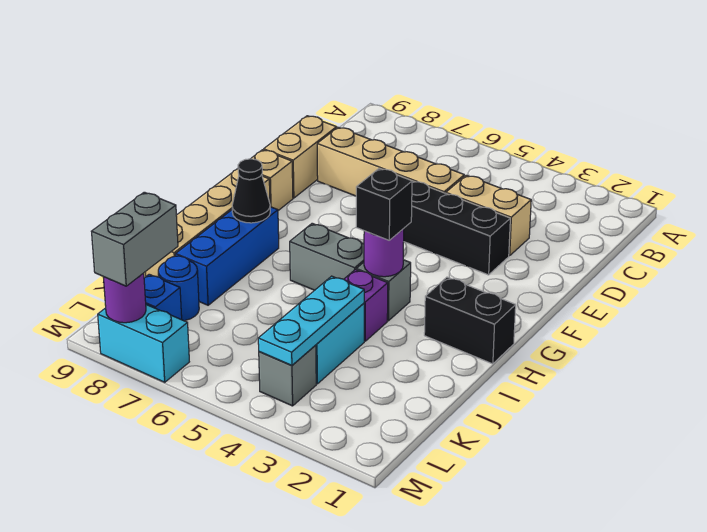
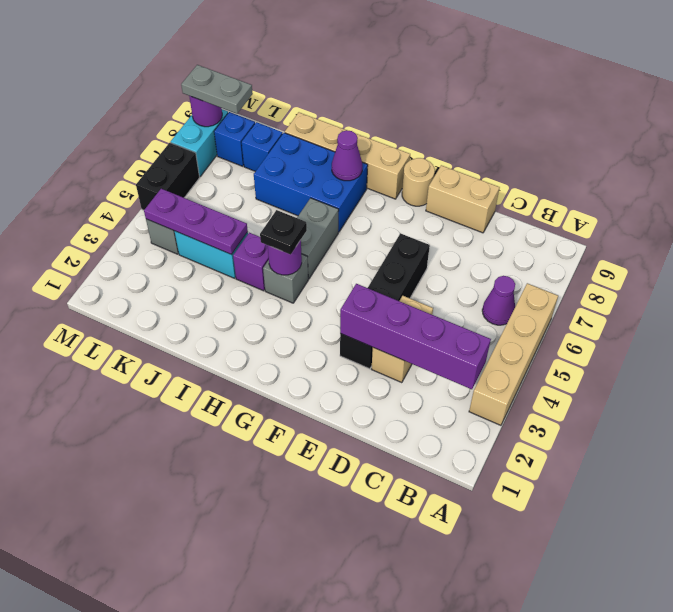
none -> purple 1x4 brick [340,284,491,389]
none -> purple 1x1 cone [482,276,515,325]
tan 1x4 brick [317,127,464,196] -> tan 1x4 brick moved to [469,283,558,425]
tan 1x1 brick [251,150,293,211] -> tan 1x1 round brick [402,158,435,206]
black 1x2 brick [424,277,516,364] -> black 1x2 brick moved to [136,143,200,210]
black 1x1 brick [356,168,412,240] -> black 1x1 plate [260,210,307,254]
blue 1x3 brick [176,207,279,305] -> blue 2x3 brick [254,133,368,232]
black 1x1 cone [232,159,270,223] -> purple 1x1 cone [332,130,362,181]
cyan 1x3 plate [258,276,364,366] -> purple 1x3 plate [144,189,248,255]
blue 1x1 round brick [158,256,199,321] -> blue 1x1 brick [242,122,283,171]
grey 1x2 brick [92,192,178,286] -> grey 1x2 plate [181,65,253,114]

